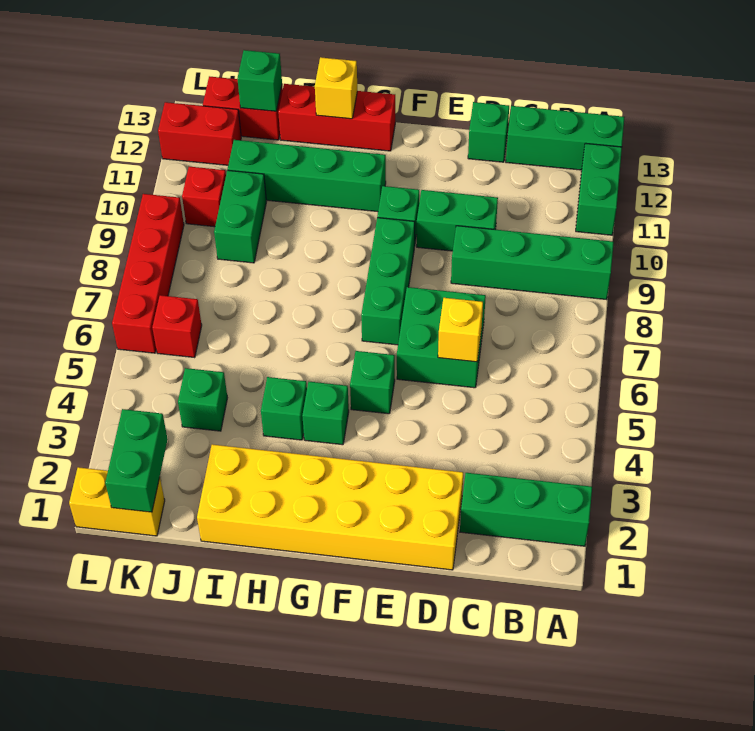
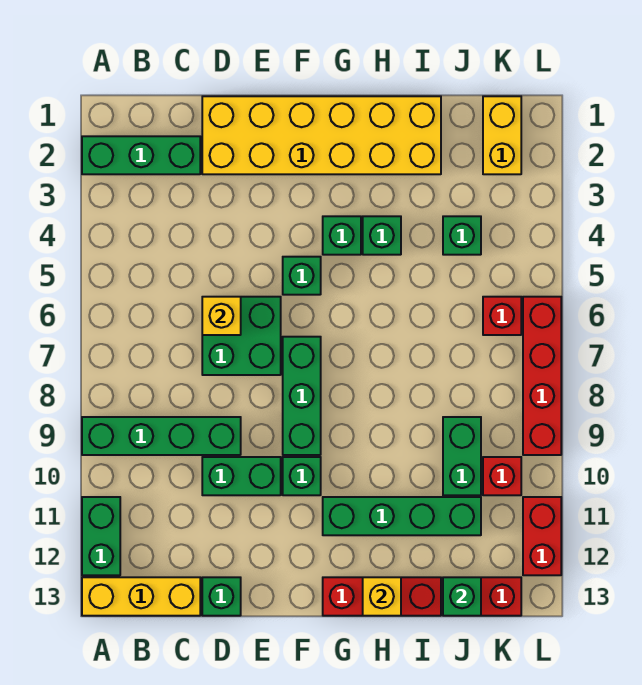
green 1x3 brick [506,106,625,170] -> yellow 1x3 brick [82,577,200,616]
yellow 1x2 brick [69,467,165,536] -> yellow 1x2 brick turned to [483,96,521,174]
green 1x2 brick [105,409,168,512] -> none
red 1x2 brick [158,102,241,165] -> red 1x2 brick turned to [523,497,561,575]

